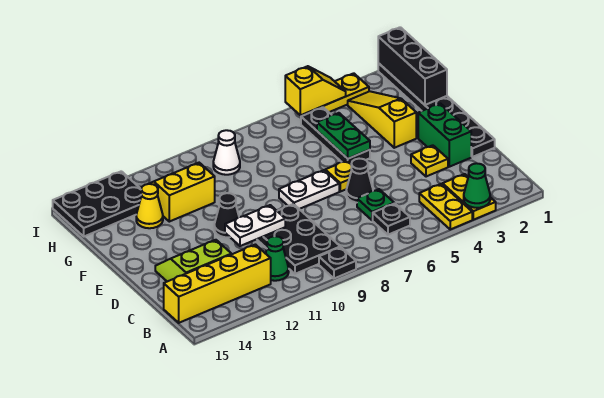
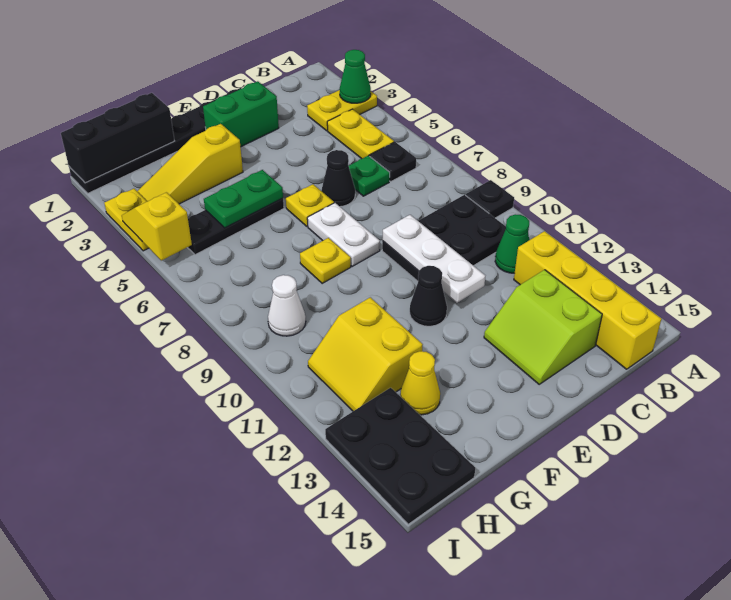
yellow 1x2 plate [419,184,472,229] -> yellow 1x2 plate turned to [327,109,394,159]
yellow 1x1 plate [411,145,448,177] -> yellow 1x1 plate moved to [300,238,351,283]
white 1x2 plate [225,205,285,246] -> white 1x3 plate [382,215,485,303]

